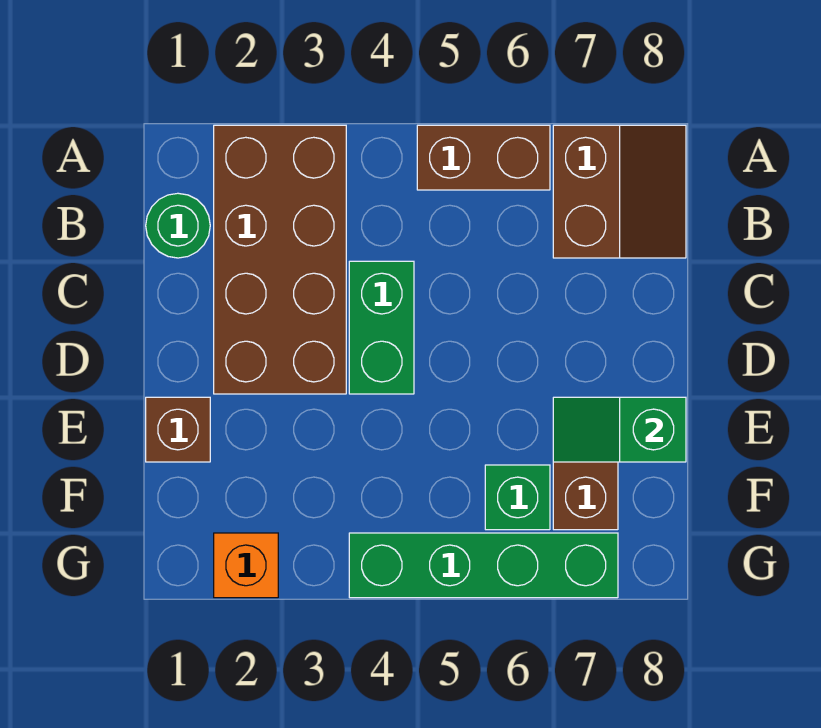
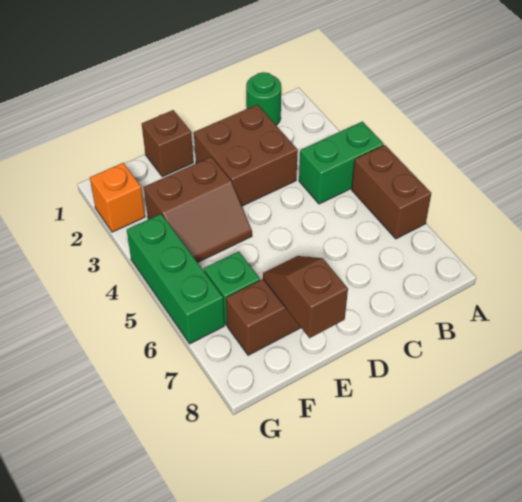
brown 2x4 brick [214,125,346,394] -> brown 2x2 brick [194,105,298,206]
brown 2x2 slope [553,125,686,258] -> brown 2x2 slope moved to [144,157,252,263]
green 1x2 brick [349,261,414,394] -> green 1x2 brick moved to [299,122,384,204]
green 1x2 slope [553,397,686,462] -> brown 1x2 slope [263,256,348,338]
green 1x4 brick [349,533,618,598] -> green 1x3 brick [127,214,224,344]

